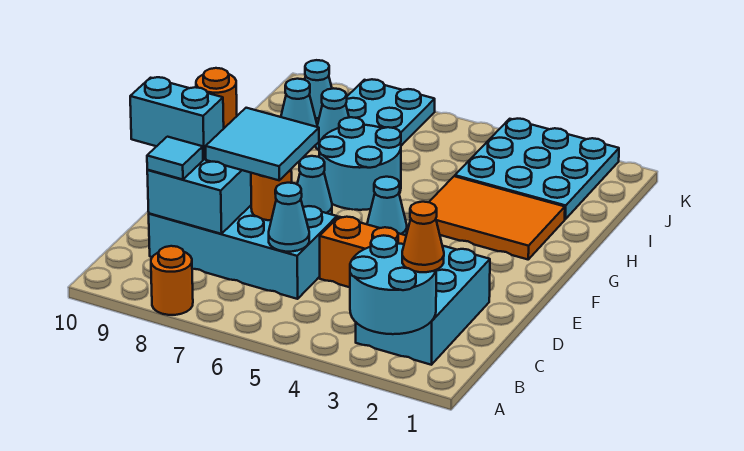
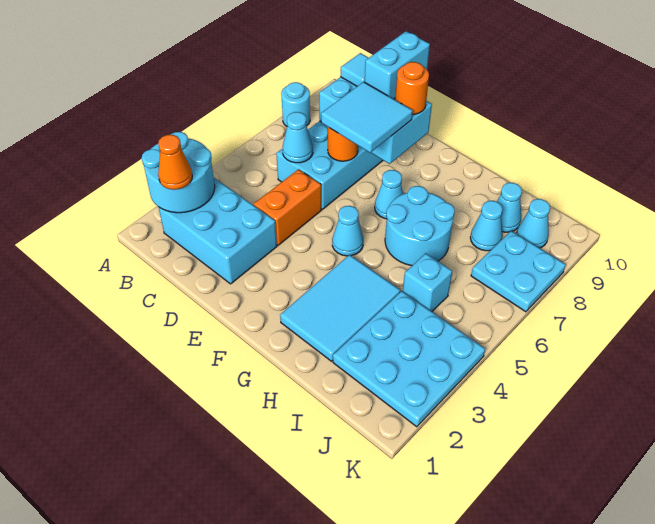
orange 1x1 round brick [151,246,193,315] -> cyan 1x1 round brick [281,82,310,127]
orange 2x3 tile [429,176,565,259] -> cyan 2x3 tile [280,255,400,361]
none -> cyan 1x1 brick [403,253,452,311]

